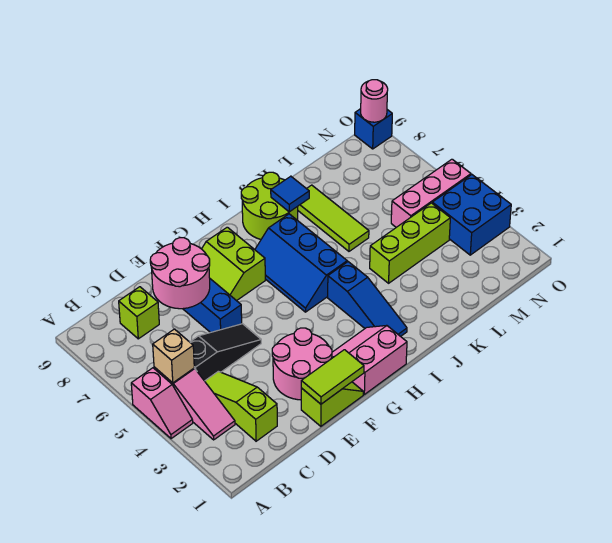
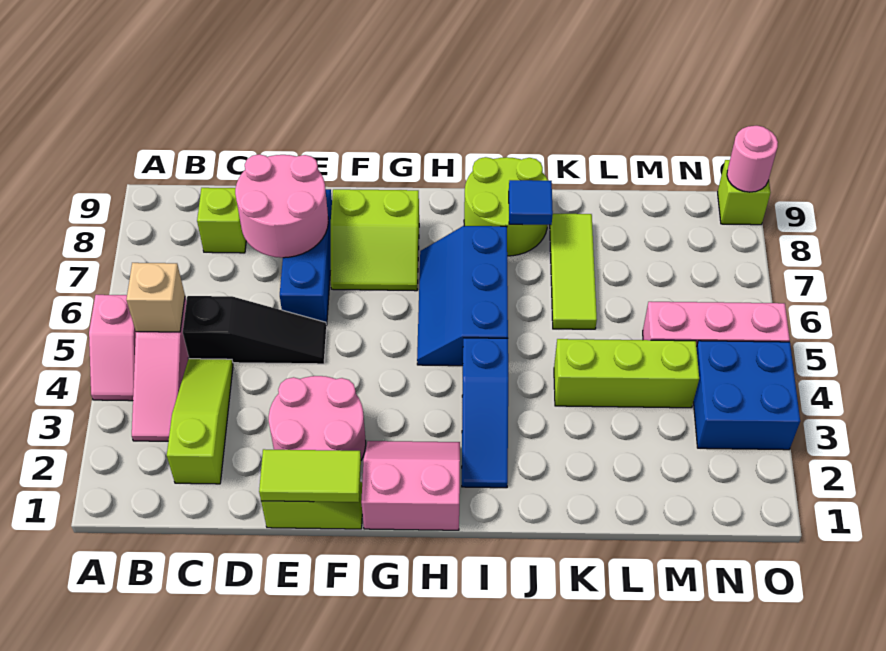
lime 2x2 slope [202,227,265,301] -> lime 2x2 slope turned to [331,189,419,291]
blue 1x1 brick [355,109,392,149] -> lime 1x1 brick [718,160,771,225]

